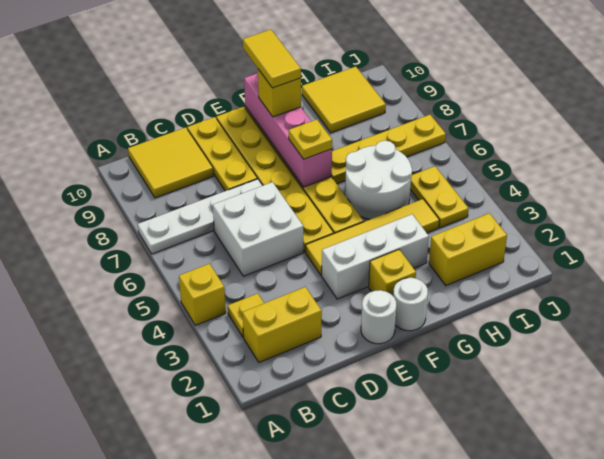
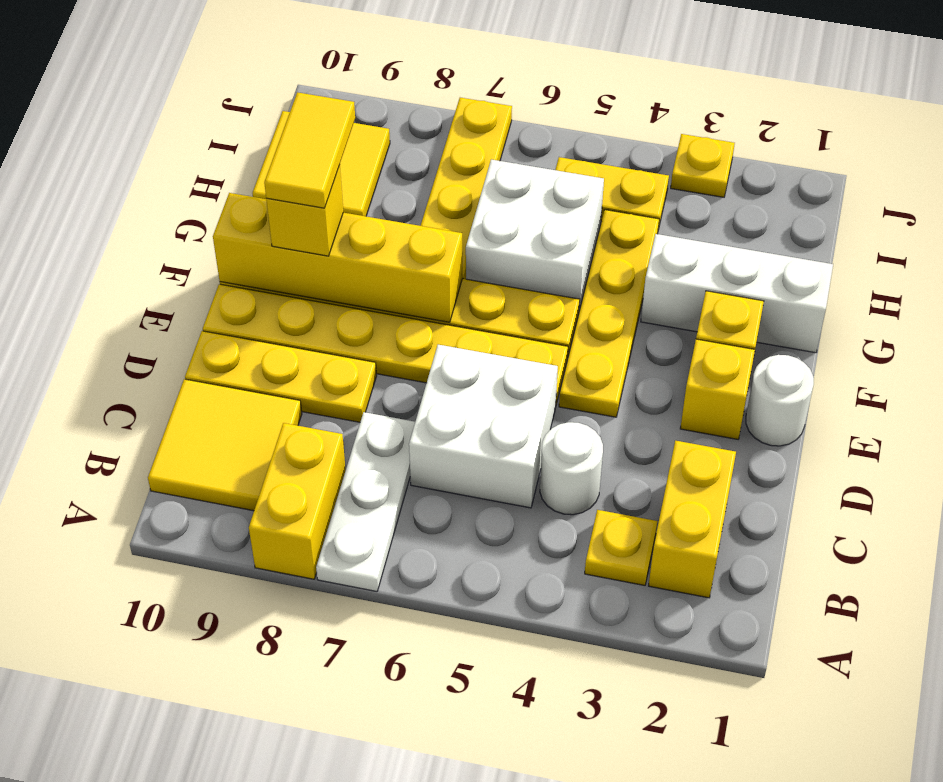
yellow 1x1 brick [179,264,226,325] -> yellow 1x1 brick moved to [680,339,755,439]
white 1x4 plate [138,179,263,254] -> white 1x3 plate [316,412,415,591]
white 1x3 brick [322,214,429,299] -> white 1x3 brick turned to [641,234,833,353]
yellow 1x4 tile [306,199,439,275] -> yellow 1x4 plate [559,210,659,417]
white 1x1 round brick [393,278,428,331] -> white 1x1 round brick moved to [540,422,603,515]
pink 1x4 brick [244,73,332,187] -> yellow 1x4 brick [213,193,462,322]
yellow 1x1 plate [289,120,332,159] -> yellow 1x1 plate moved to [671,134,735,197]
yellow 1x2 tile [243,29,301,88] -> yellow 1x2 tile turned to [264,92,355,208]
white 2x2 round brick [345,141,412,219] -> white 2x2 brick [466,160,604,310]
yellow 1x2 brick [429,213,507,286] -> yellow 1x2 brick moved to [249,423,346,579]

